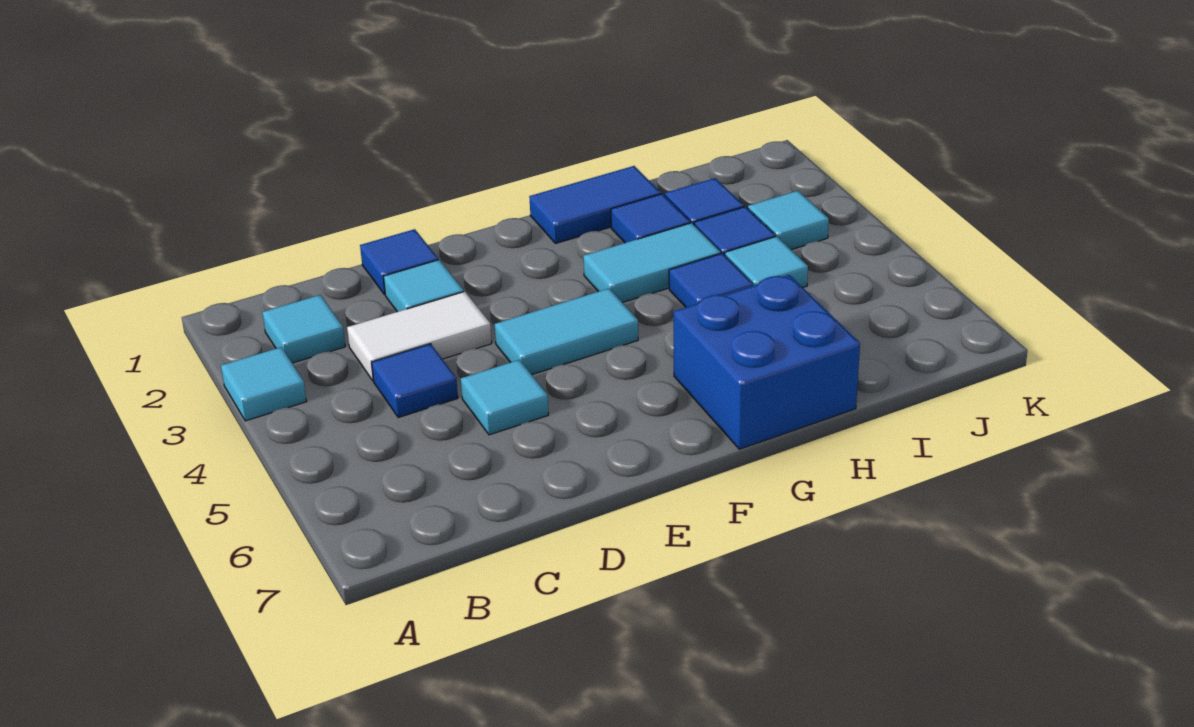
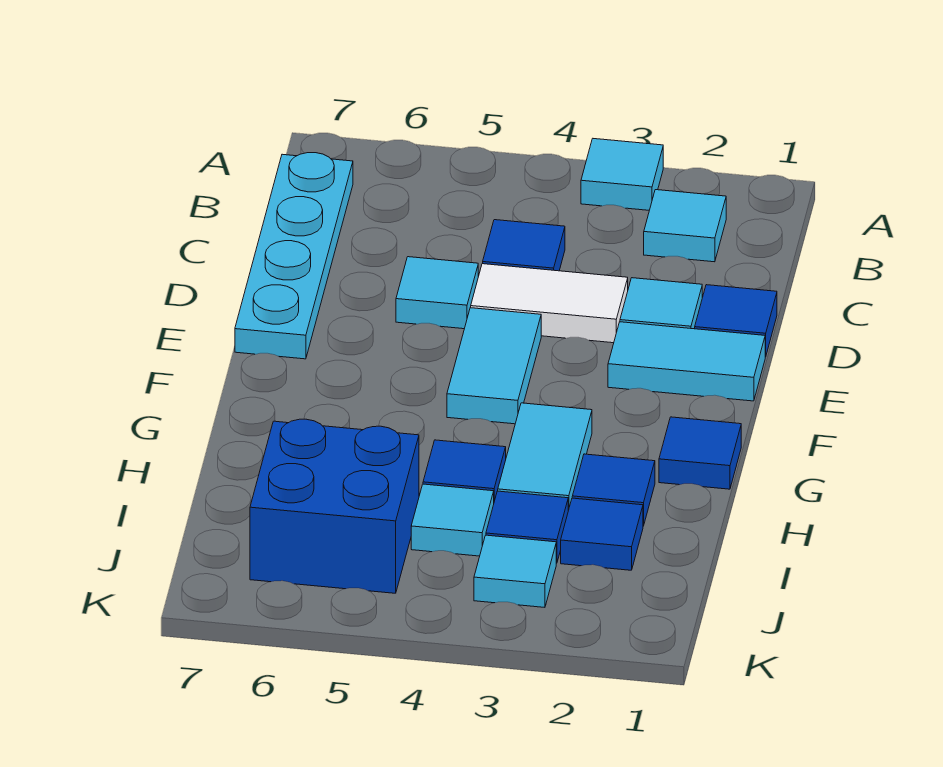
none -> cyan 1x4 plate [235,153,353,359]
white 1x2 tile [347,292,492,381] -> white 1x2 tile turned to [471,264,628,343]
none -> cyan 1x2 tile [608,322,765,401]
blue 1x2 tile [529,166,661,244] -> blue 1x1 tile [659,417,741,489]
blue 2x2 brick [674,275,860,449] -> blue 2x2 brick moved to [250,419,419,593]

